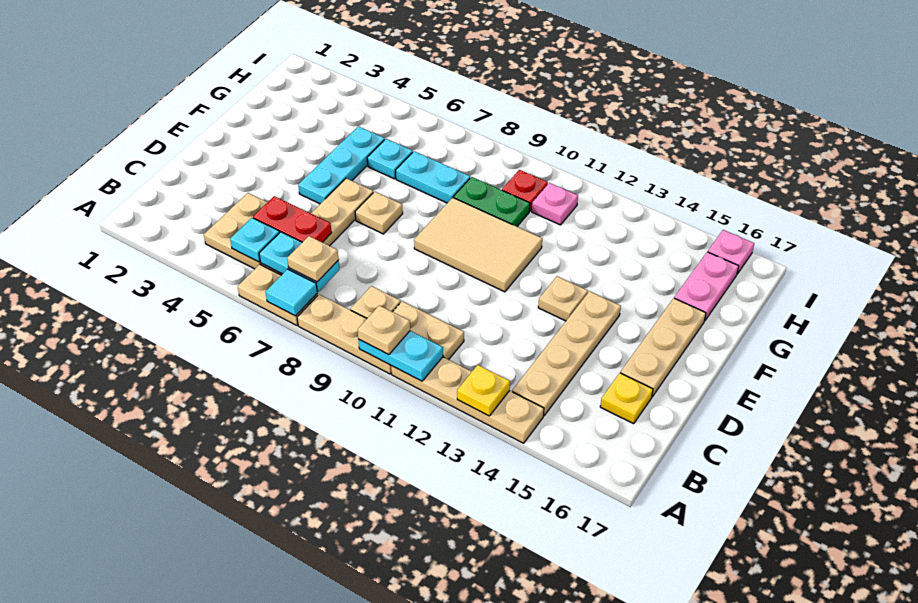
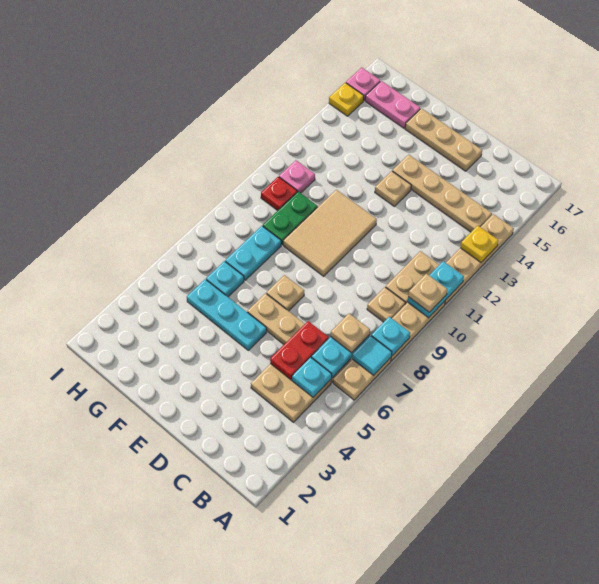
none -> cyan 1x1 plate [371,317,410,356]
yellow 1x1 plate [600,373,653,424] -> yellow 1x1 plate moved to [329,83,364,116]

